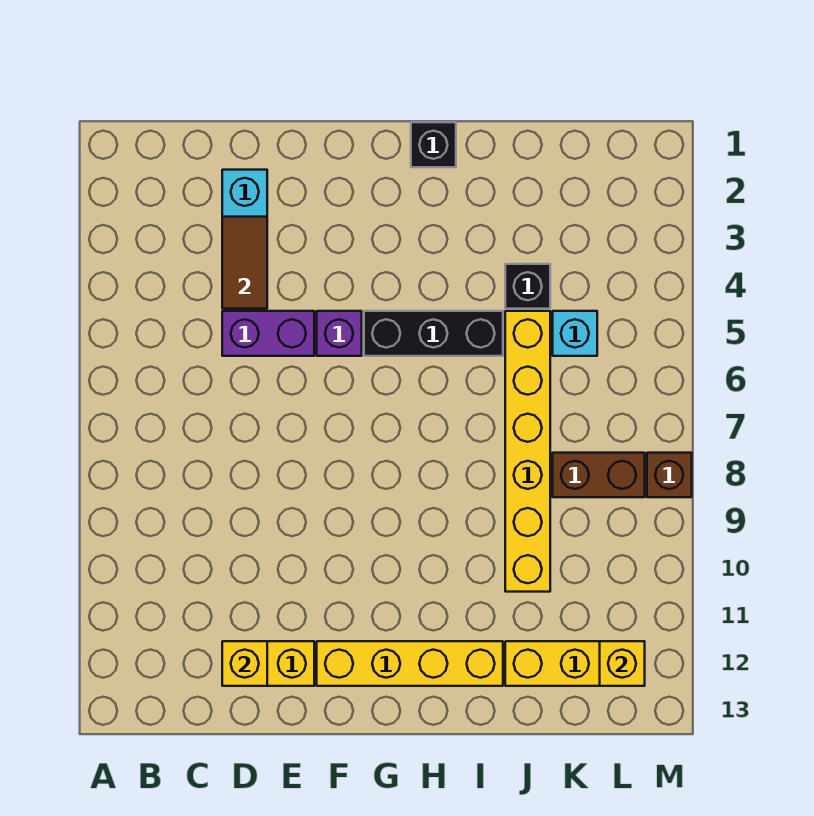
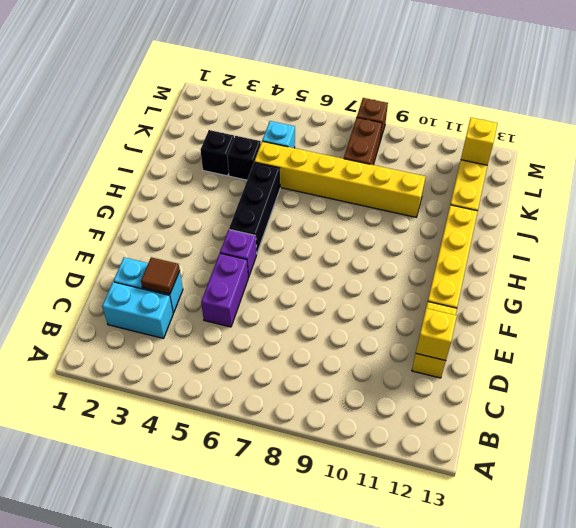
none -> cyan 1x2 brick [102,282,173,338]
brown 1x2 tile [222,217,267,309] -> brown 1x1 tile [141,257,180,294]
black 1x1 brick [411,122,456,167] -> black 1x1 brick moved to [201,130,234,176]

